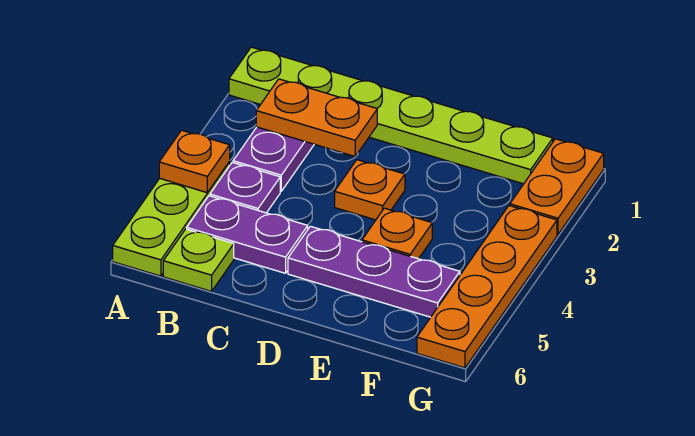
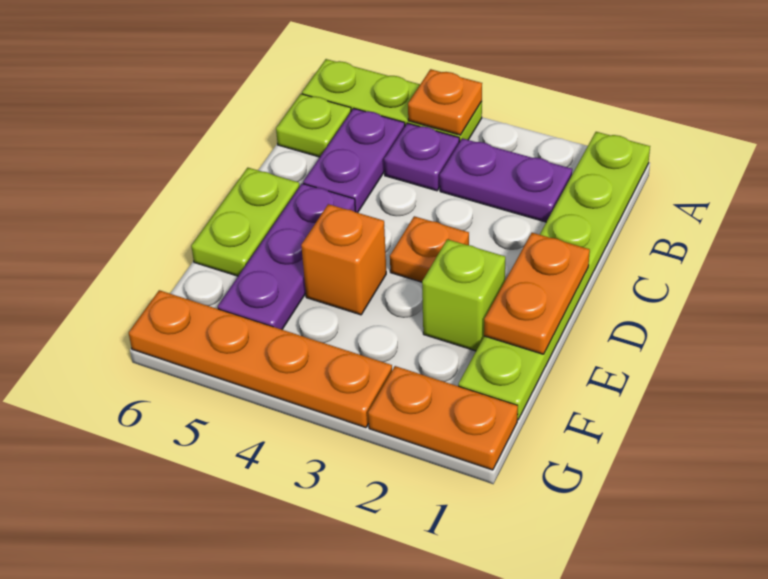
orange 1x2 plate [256,79,377,156] -> orange 1x2 plate moved to [484,233,590,354]
none -> lime 1x2 plate [191,168,300,276]
none -> lime 1x1 brick [422,239,505,351]
orange 1x1 plate [362,208,432,259] -> orange 1x1 brick [301,204,386,315]

